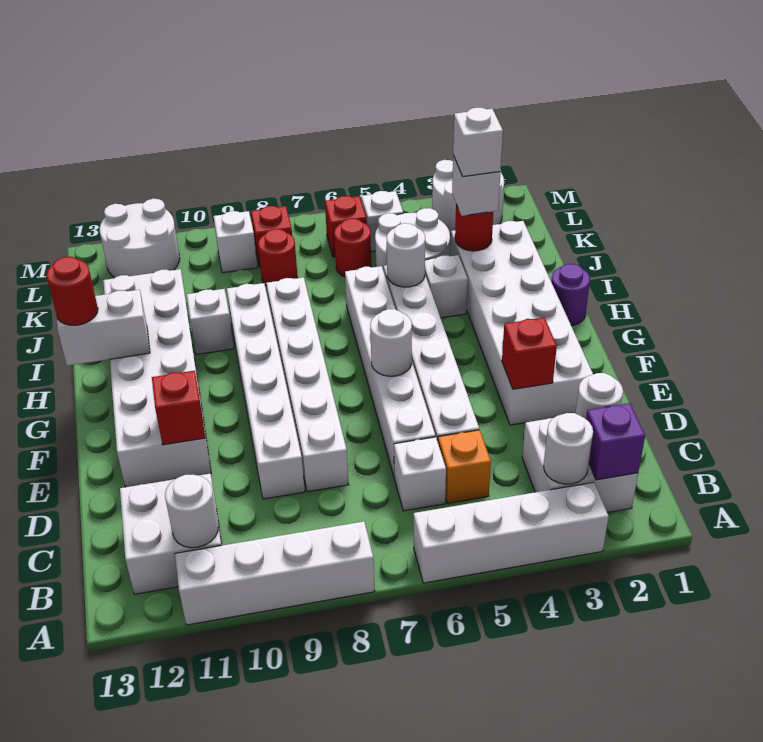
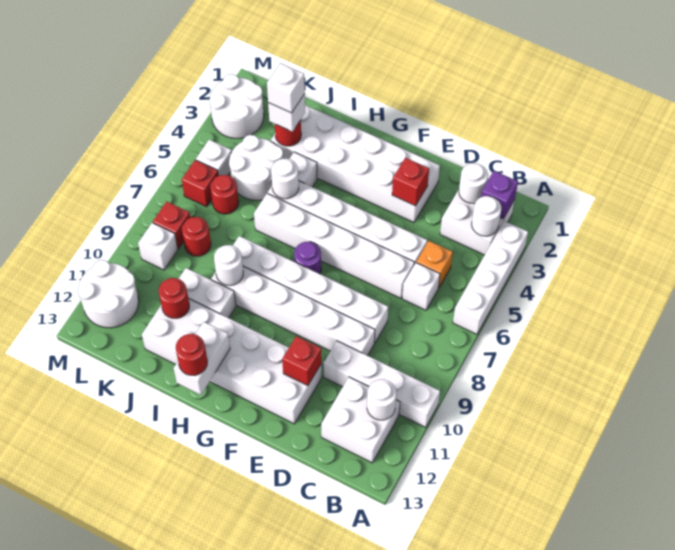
white 1x4 brick [175,521,375,625] -> white 1x4 brick turned to [323,341,440,427]
white 1x1 round brick [370,309,412,376] -> white 1x1 round brick moved to [214,245,243,285]
purple 1x1 round brick [551,264,590,325] -> purple 1x1 round brick moved to [294,242,321,274]
white 1x1 brick [187,289,234,355] -> white 1x2 brick [179,268,236,318]
none -> red 1x1 round brick [159,278,189,318]

